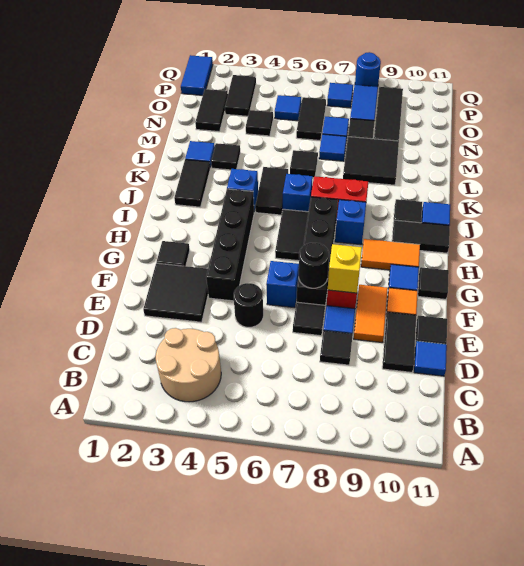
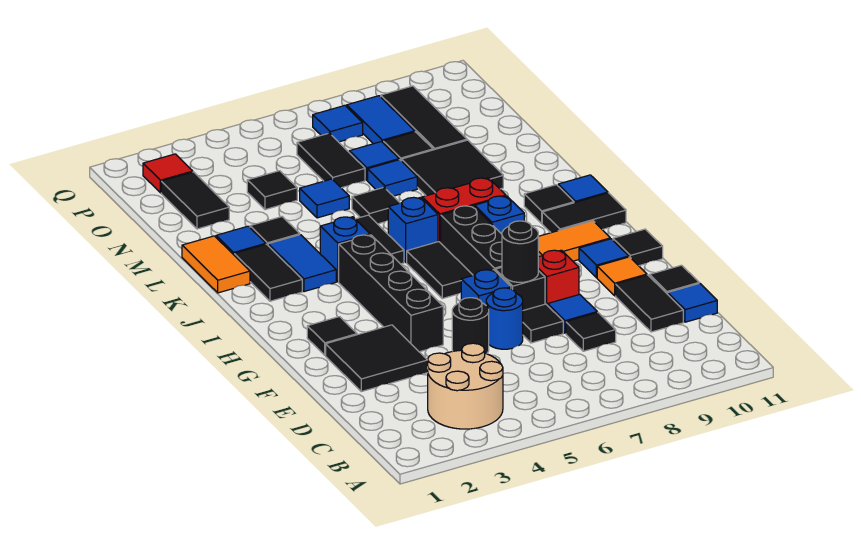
orange 1x2 tile [354,285,388,343] -> orange 1x2 tile moved to [182,236,250,293]
yellow 1x1 brick [328,244,362,293] -> none
black 1x2 tile [225,75,256,116] -> none
blue 1x1 tile [275,95,301,121] -> blue 1x1 tile moved to [300,179,349,218]
blue 1x2 tile [181,55,213,95] -> blue 1x2 tile moved to [268,235,336,292]
none -> red 1x1 tile [143,154,193,193]
blue 1x1 round brick [355,52,381,87] -> blue 1x1 round brick moved to [486,288,523,349]

